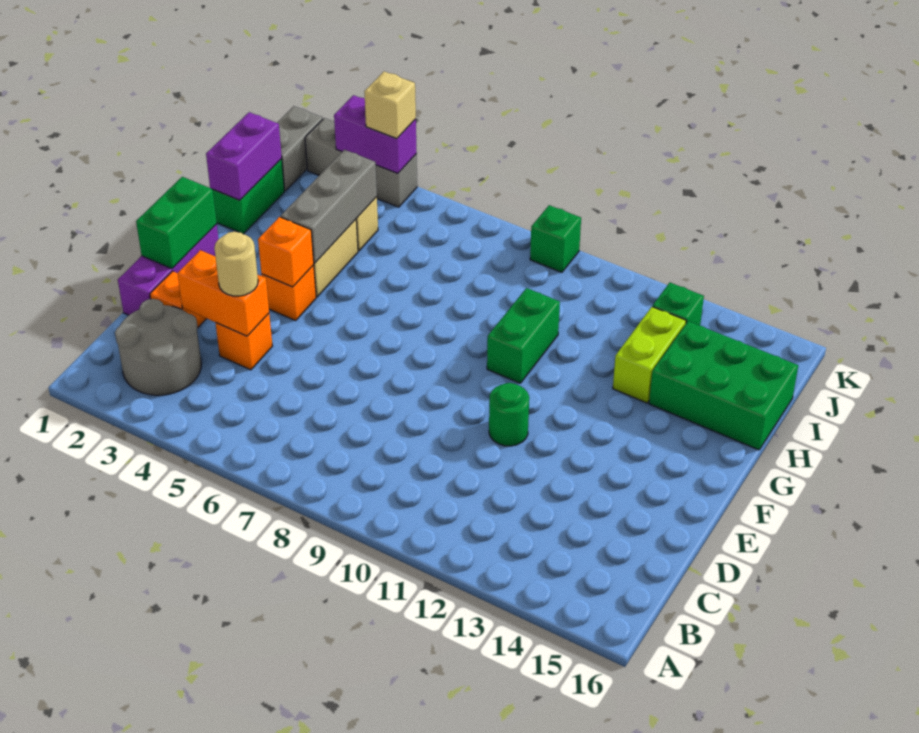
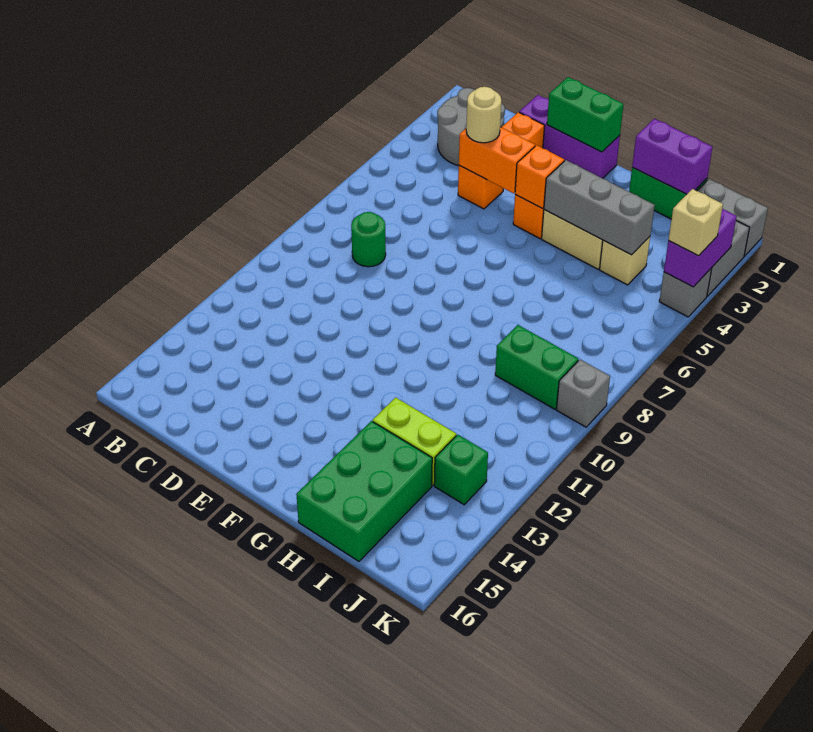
orange 1x2 brick [177,250,269,336] -> orange 1x2 brick turned to [459,127,535,193]
green 1x1 round brick [489,383,529,446] -> green 1x1 round brick moved to [351,212,386,267]
green 1x2 brick [487,288,560,383] -> green 1x2 brick moved to [495,325,578,409]
green 1x1 brick [530,205,581,272] -> grey 1x1 brick [556,360,610,427]

